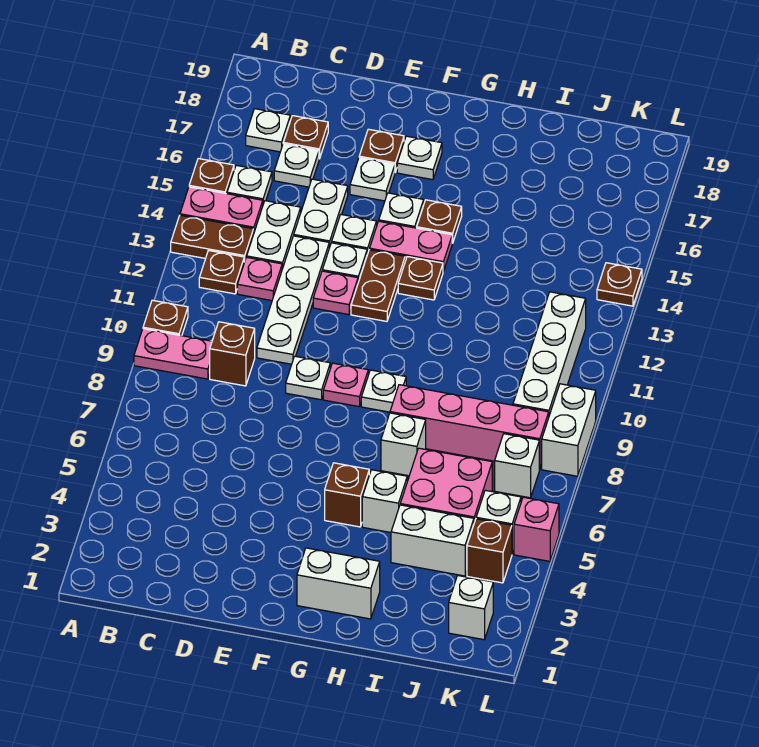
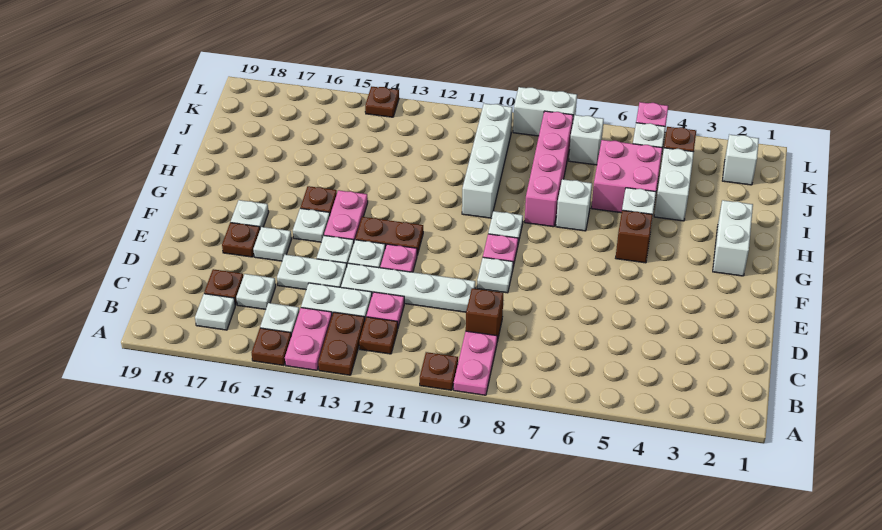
brown 1x1 plate [398,257,443,300] -> none
white 1x4 brick [513,292,586,415] -> white 1x4 brick turned to [462,104,512,218]

